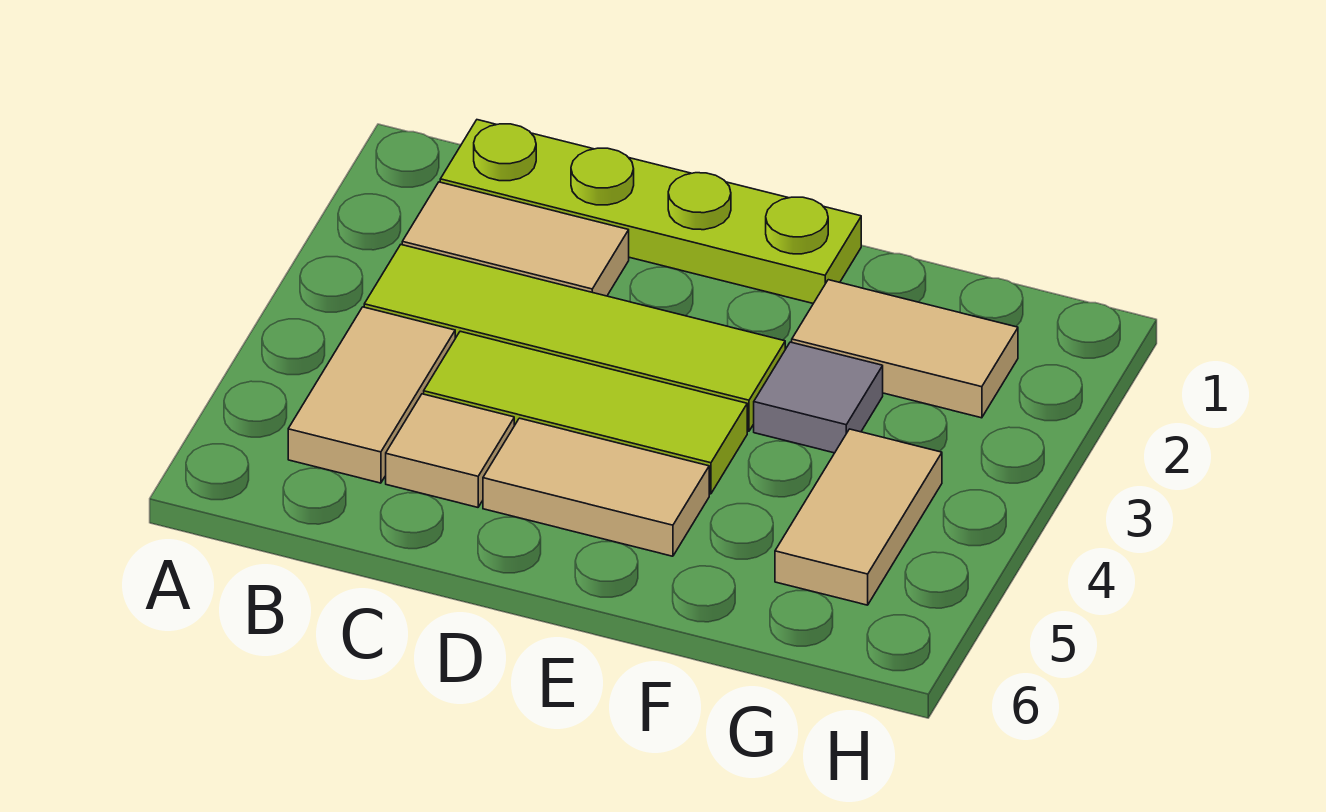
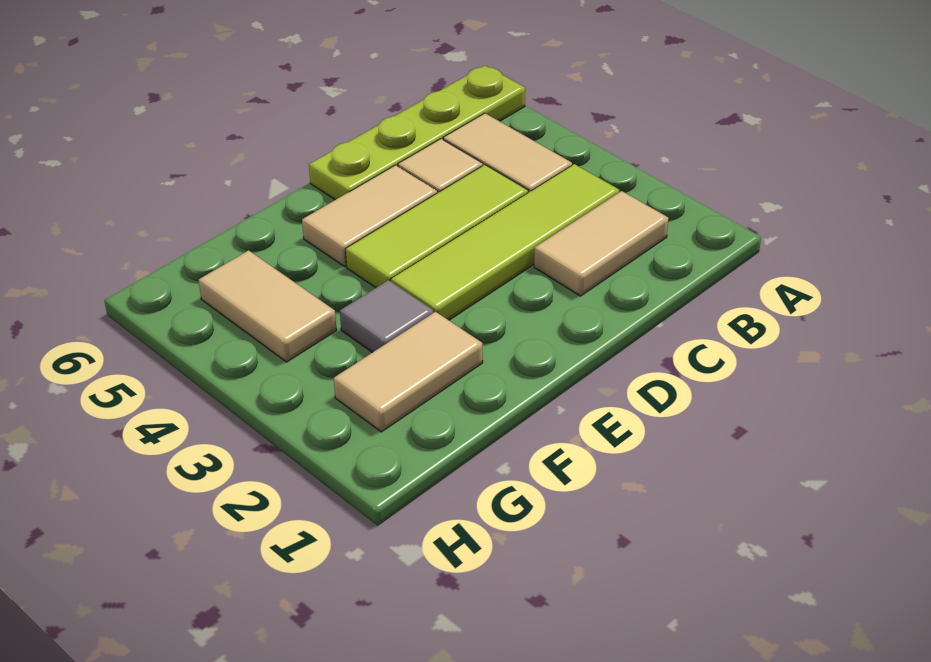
lime 1x4 plate [440,120,861,303] -> lime 1x4 plate moved to [309,65,525,200]

